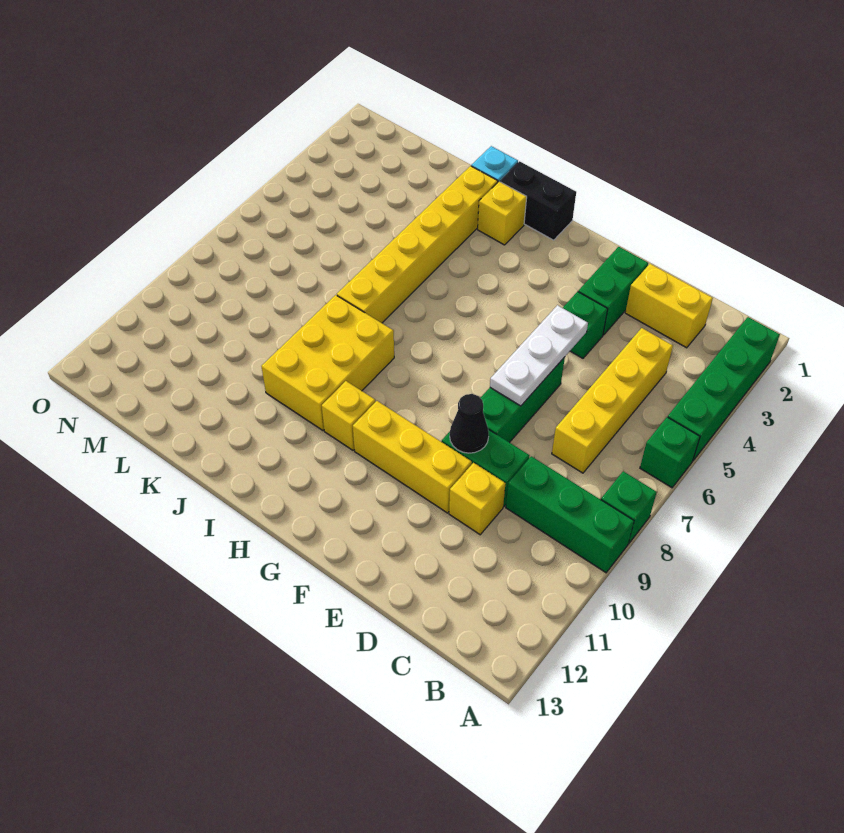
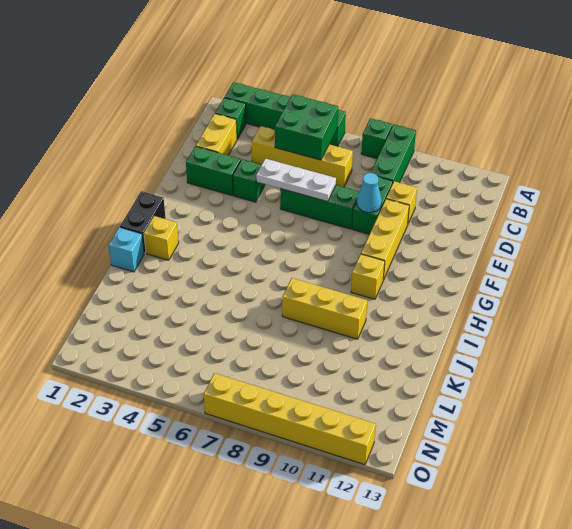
none -> green 1x1 brick [215,98,246,139]
none -> green 2x2 brick [275,94,338,160]
black 1x1 cone [450,394,489,453] -> cyan 1x1 cone [357,173,382,213]
yellow 2x3 brick [261,295,394,430] -> yellow 1x3 brick [282,278,367,339]
yellow 1x6 brick [337,166,498,323] -> yellow 1x6 brick moved to [204,373,376,465]

